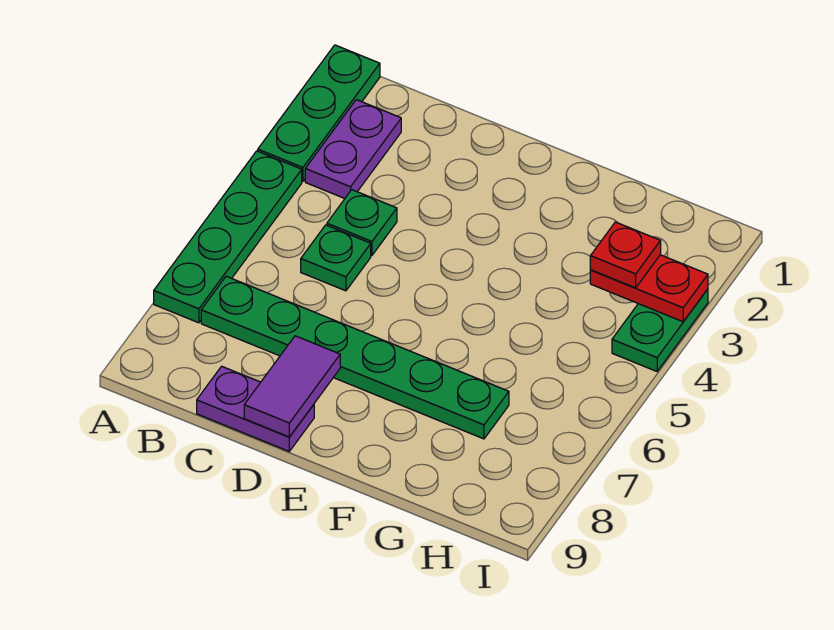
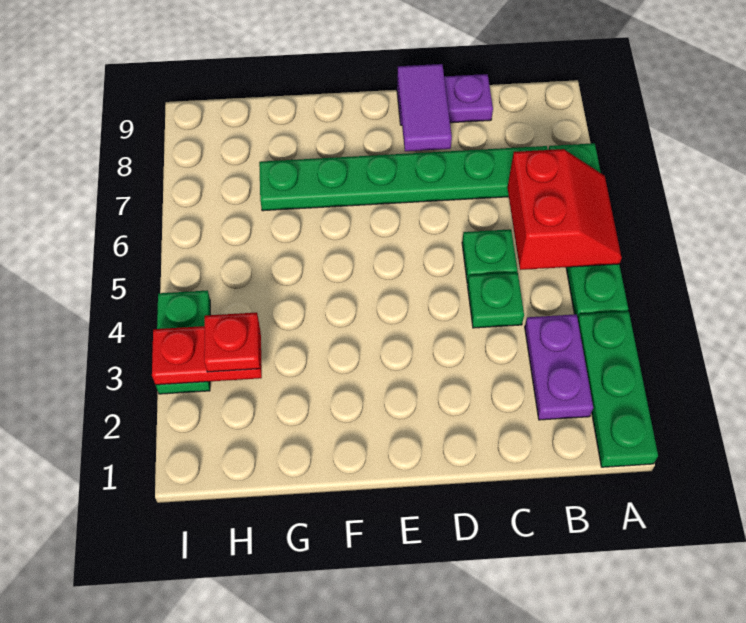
none -> red 2x2 slope [507,149,622,270]

